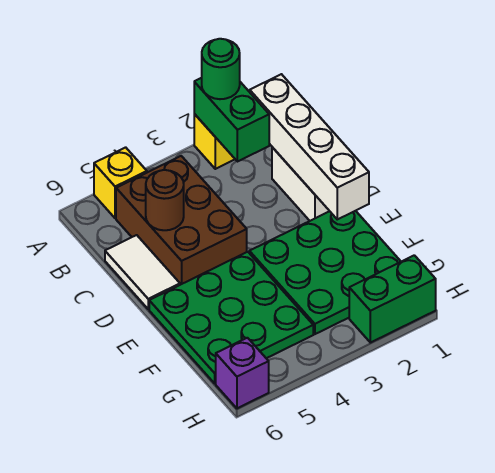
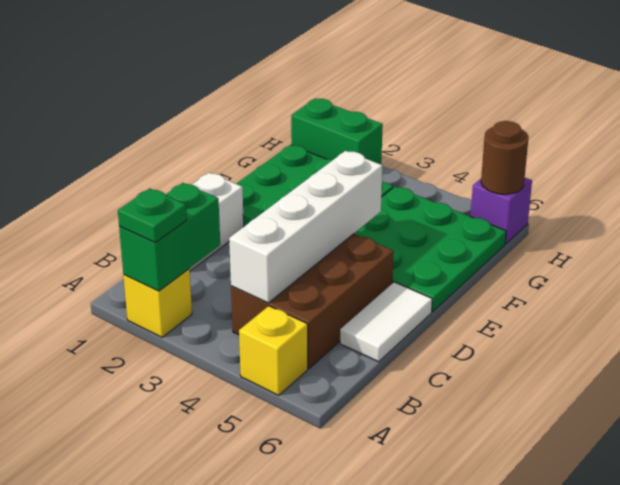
green 1x1 round brick [202,39,240,99] -> green 1x1 plate [118,188,187,242]
white 1x4 brick [250,74,369,219] -> white 1x4 brick moved to [229,151,382,303]
brown 1x1 round brick [146,170,184,230] -> brown 1x1 round brick moved to [481,121,529,194]

